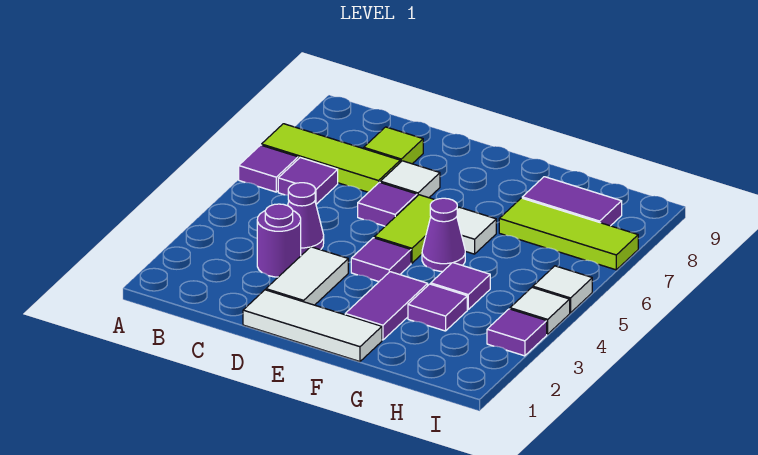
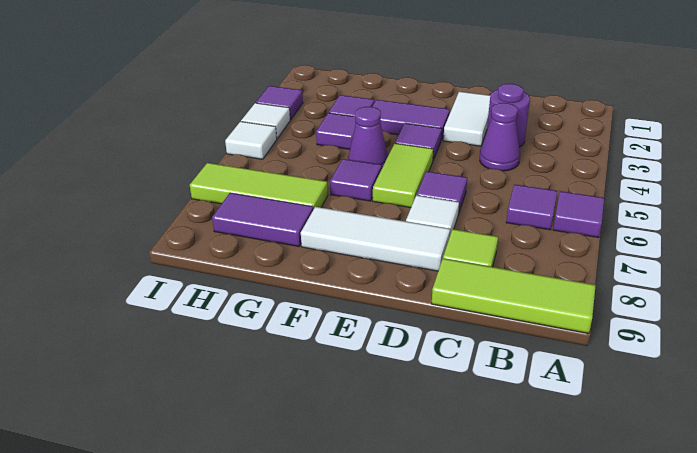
lime 1x3 tile [262,124,400,192] -> lime 1x3 tile moved to [432,259,596,333]
white 1x3 tile [243,290,382,362] -> white 1x3 tile moved to [301,207,450,271]
purple 1x2 tile [345,272,428,340] -> purple 1x2 tile turned to [372,100,450,140]
white 1x1 tile [457,207,496,254] -> purple 1x1 tile [330,159,382,201]

